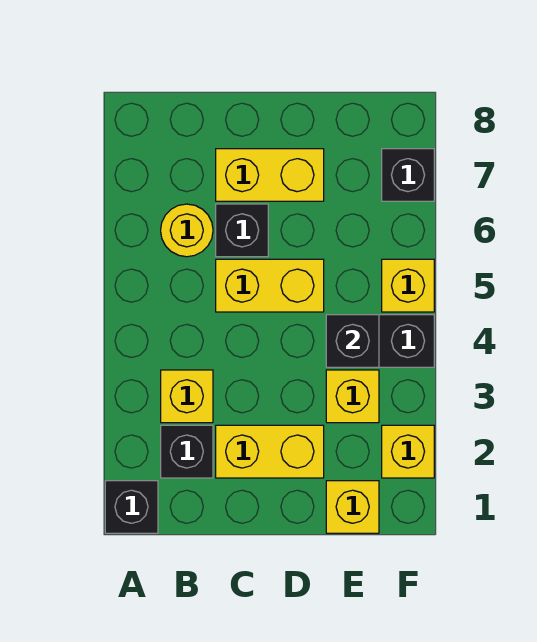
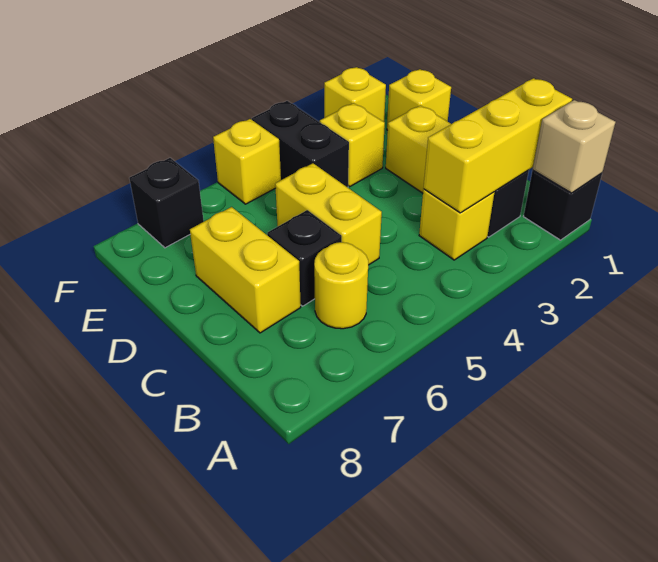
none -> tan 1x1 brick [533,100,616,193]
none -> yellow 1x3 brick [423,78,572,213]
black 1x1 brick [326,315,379,367] -> none

